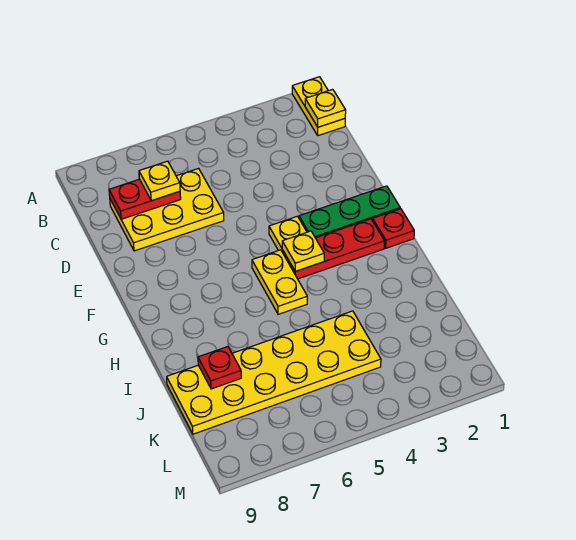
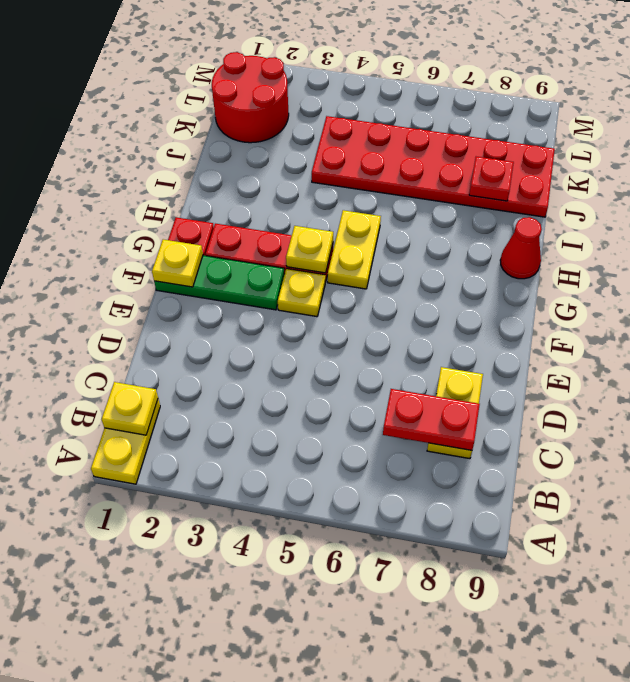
yellow 2x3 plate [110,168,224,251] -> yellow 1x2 plate [427,367,483,459]
yellow 1x1 plate [139,161,180,201] -> yellow 1x1 plate moved to [152,239,203,287]
none -> red 1x1 cone [500,217,542,279]
yellow 2x6 plate [167,311,381,434] -> red 2x6 plate [312,116,555,217]
none -> red 2x2 round brick [212,52,289,143]

